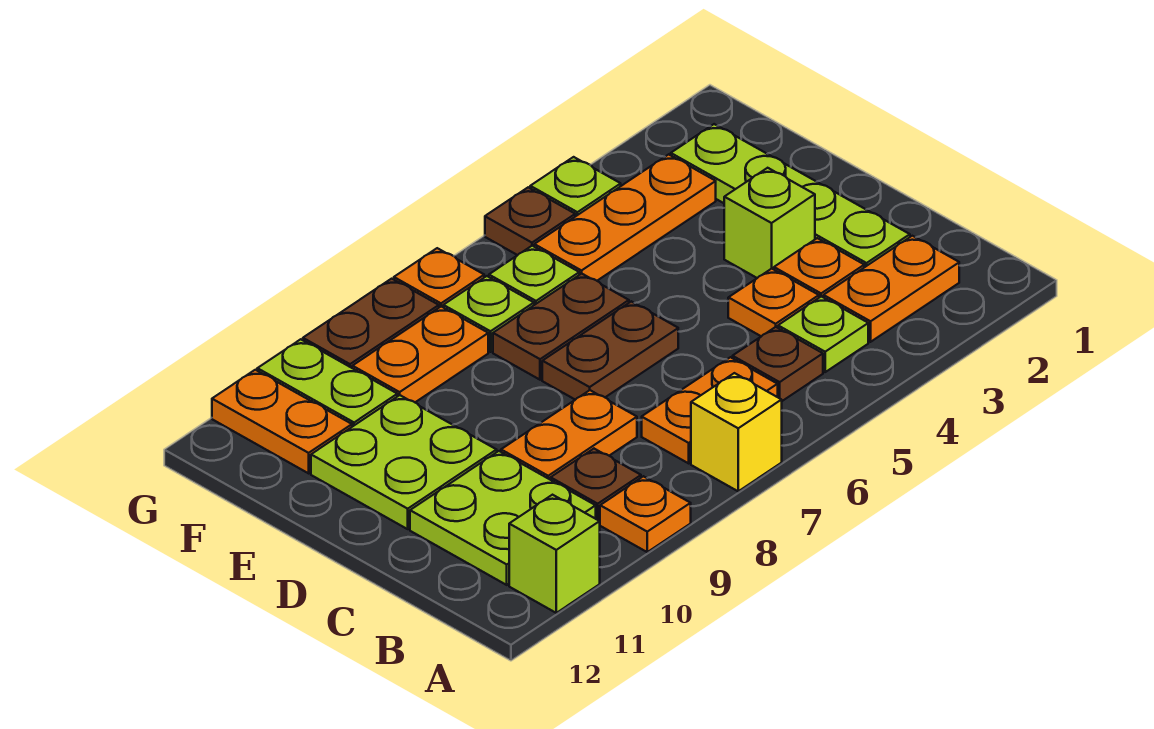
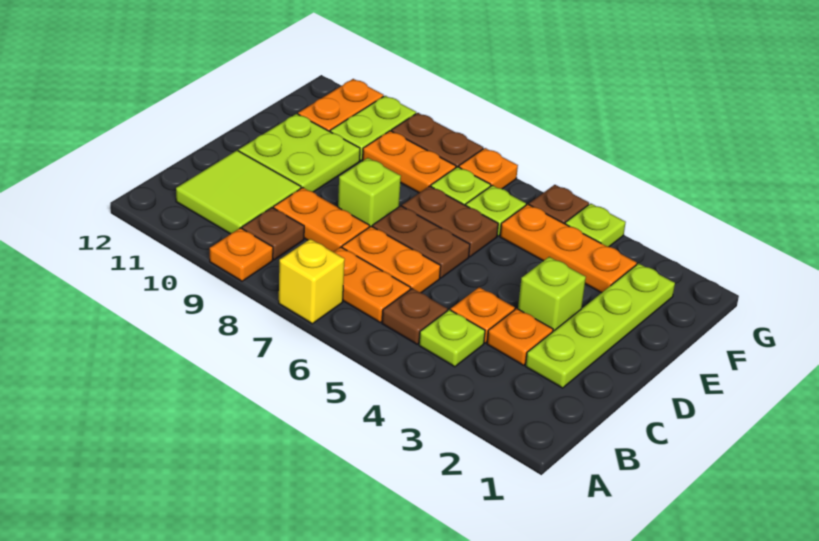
lime 1x1 brick [509,495,600,613] -> lime 1x1 brick moved to [338,158,401,227]
orange 1x2 plate [823,236,959,342] -> orange 1x2 plate moved to [342,226,441,293]
lime 2x2 plate [410,451,596,585] -> lime 2x2 tile [176,151,301,234]

